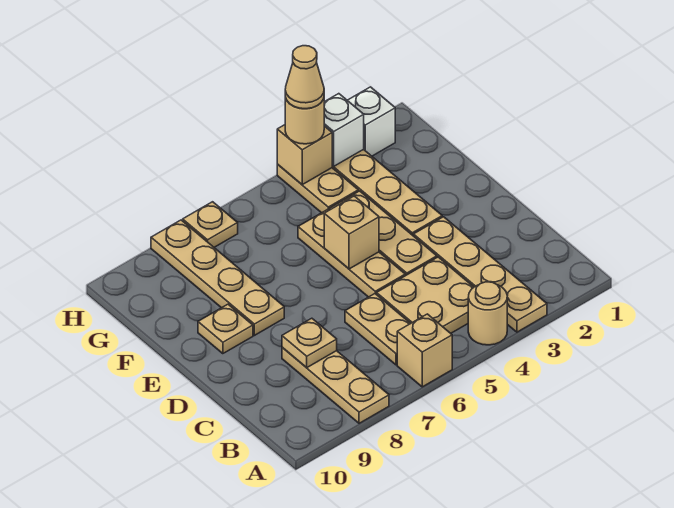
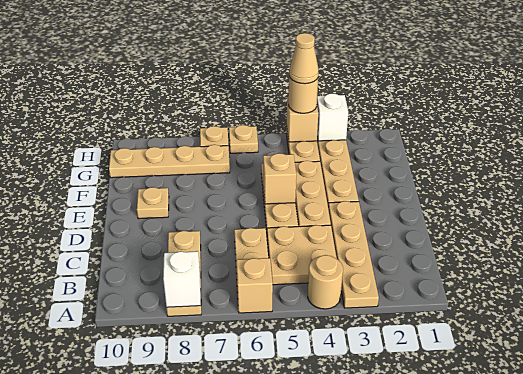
tan 1x1 plate [282,318,337,368] -> tan 1x1 plate moved to [229,125,258,153]
tan 1x4 plate [151,220,284,335] -> tan 1x4 plate turned to [109,145,230,178]
white 1x1 brick [347,87,395,156] -> white 1x1 brick moved to [163,251,201,307]

